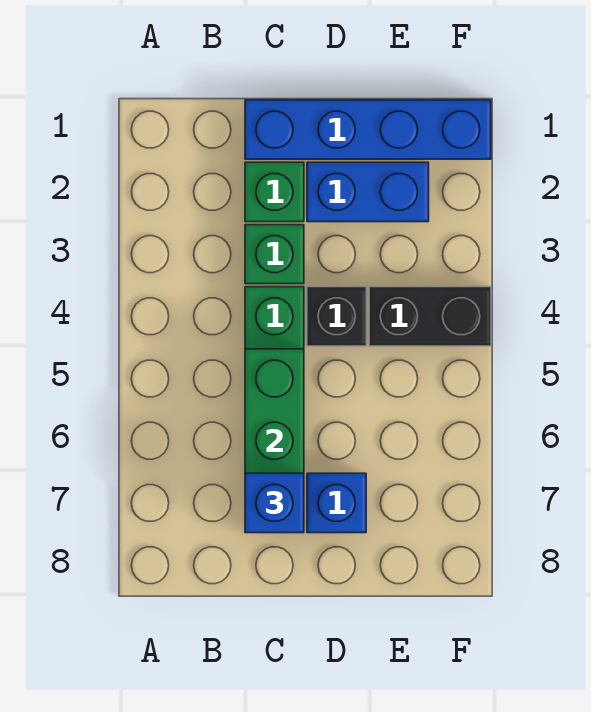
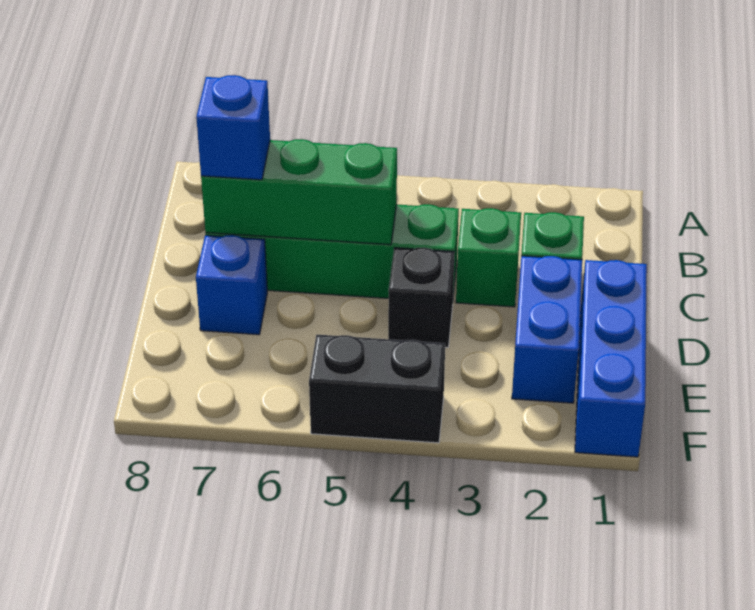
blue 1x4 brick [245,100,491,159] -> blue 1x3 brick [575,260,647,457]
black 1x2 brick [369,287,491,346] -> black 1x2 brick turned to [309,335,445,443]

